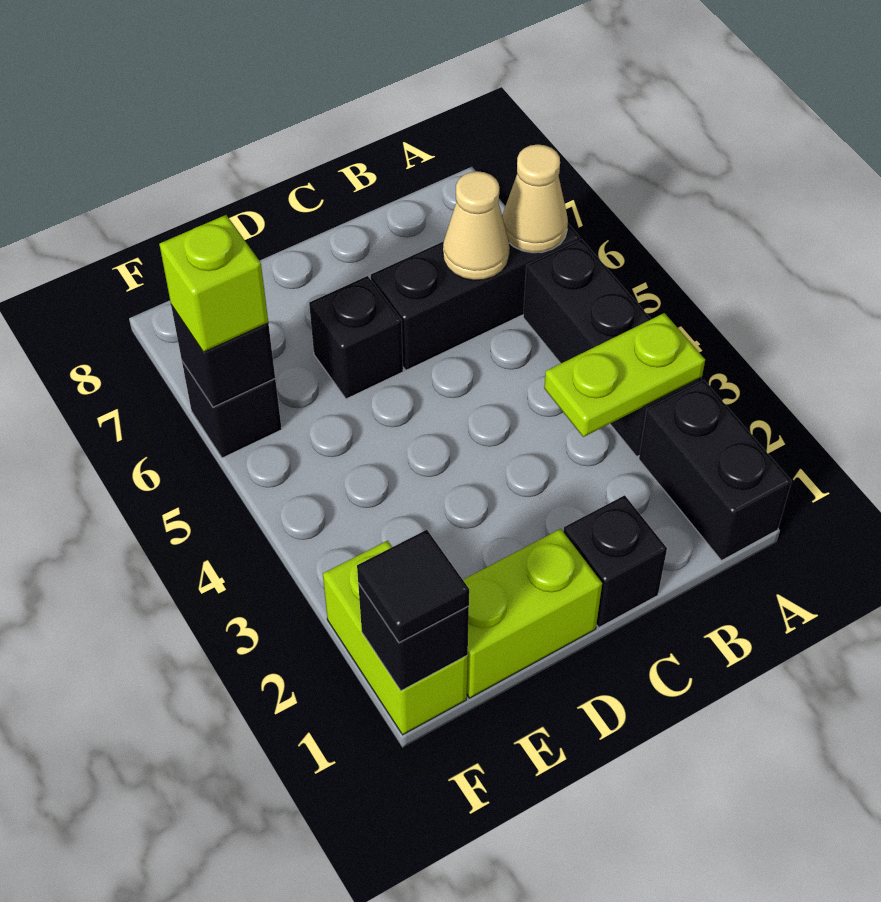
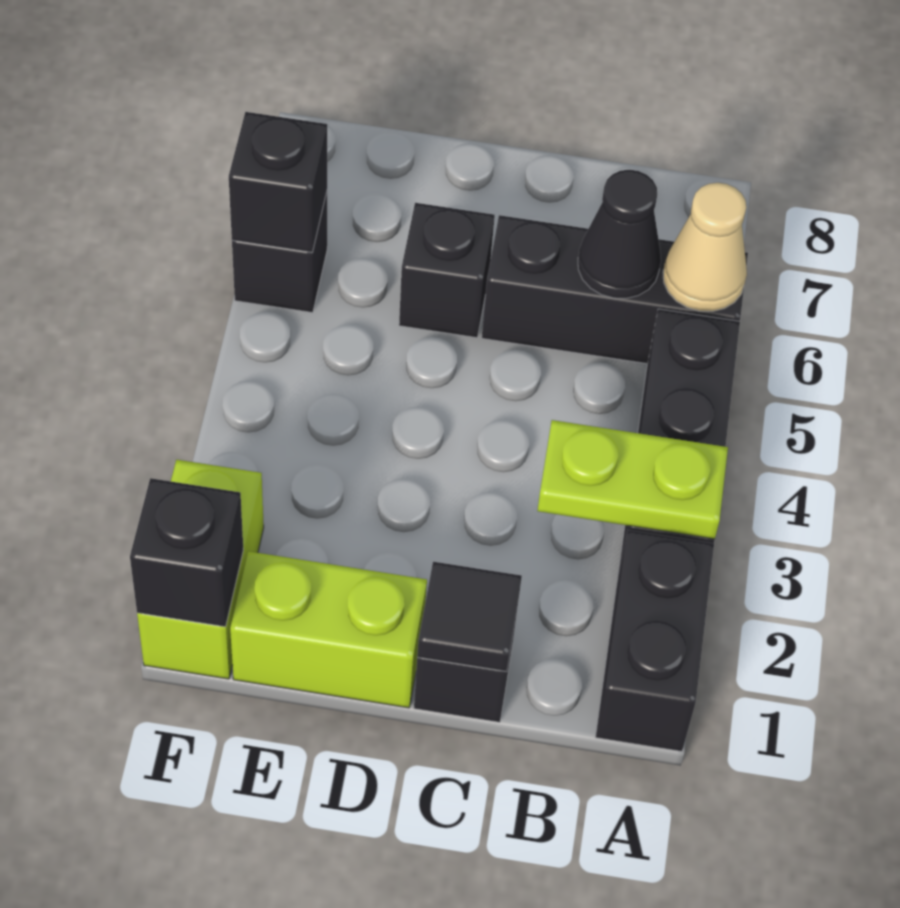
tan 1x1 cone [443,171,510,280] -> black 1x1 cone [578,170,661,298]
black 1x1 tile [357,530,469,643] -> black 1x1 tile moved to [417,562,522,671]
lime 1x1 brick [159,215,268,352] -> none

